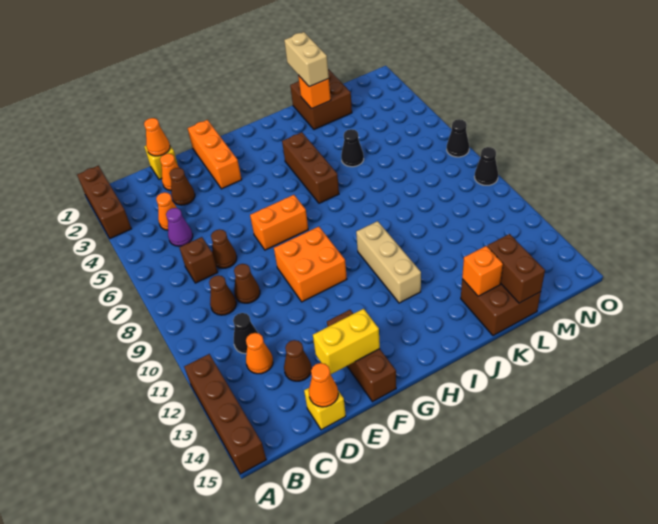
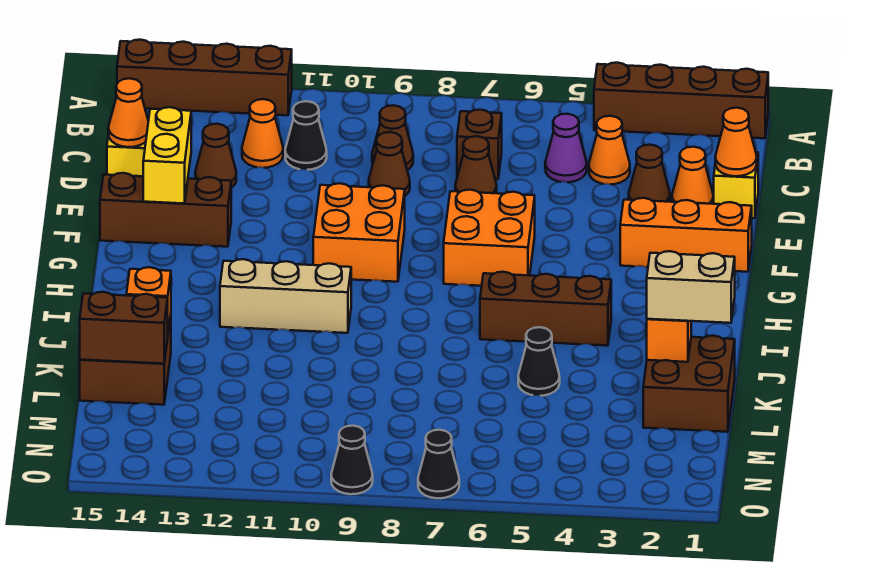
brown 1x3 brick [77,166,131,239] -> brown 1x4 brick [594,63,768,138]
orange 1x2 brick [250,195,308,250] -> orange 2x2 brick [444,190,535,286]

